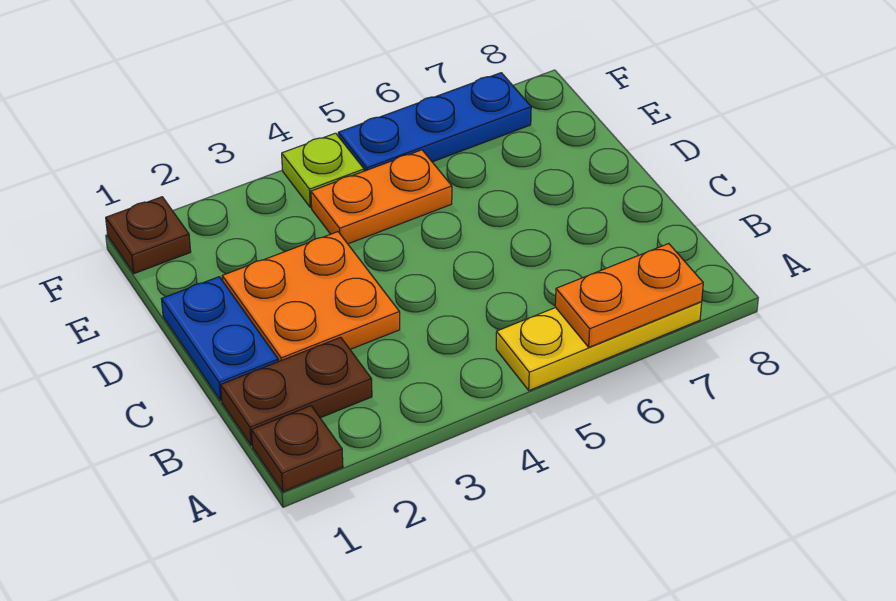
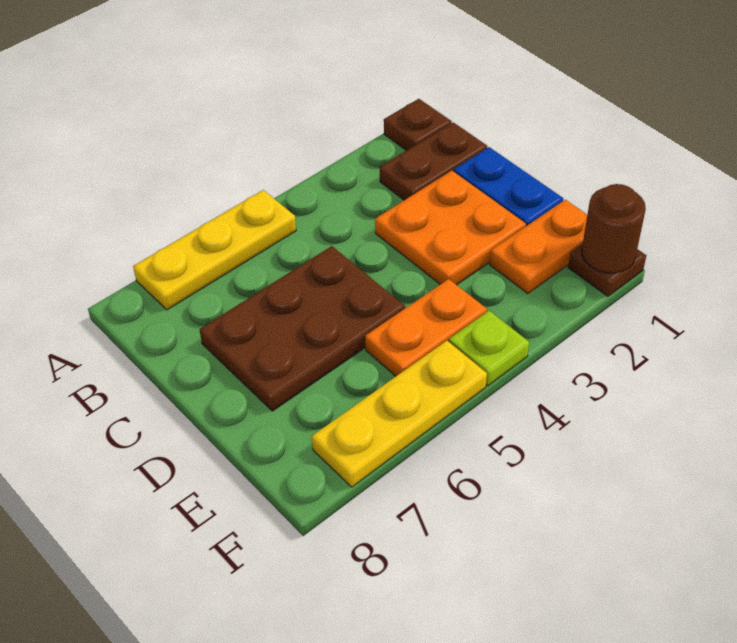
orange 1x2 plate [555,244,703,347] -> orange 1x2 plate moved to [490,200,587,293]
none -> brown 2x3 plate [199,246,405,411]
none -> brown 1x1 round brick [582,184,646,273]
blue 1x3 plate [338,73,531,171] -> yellow 1x3 plate [312,341,487,487]

